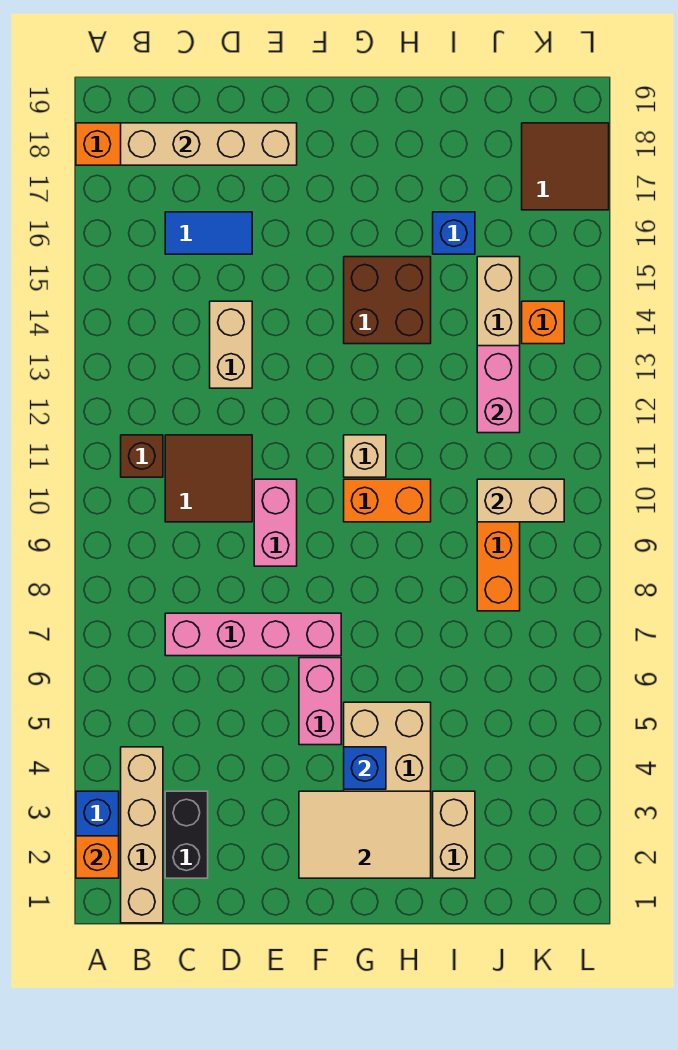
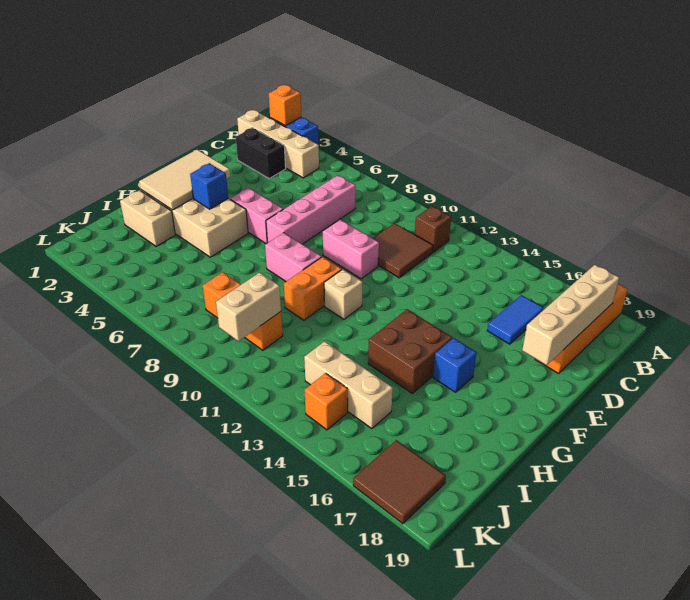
tan 1x2 brick [210,301,252,388] -> none
blue 1x1 brick [433,212,475,254] -> blue 1x1 brick moved to [433,338,477,392]
pink 1x2 brick [477,346,520,433] -> pink 1x2 brick moved to [265,233,321,281]

